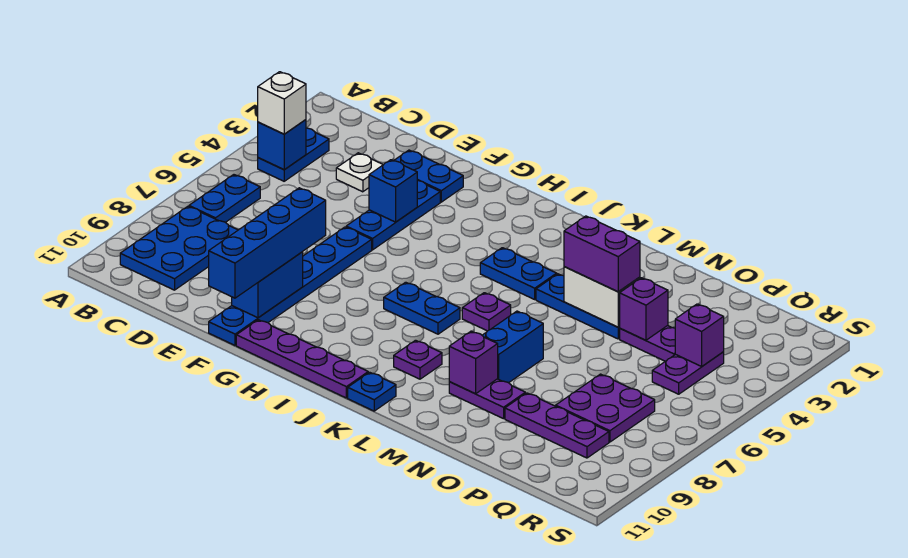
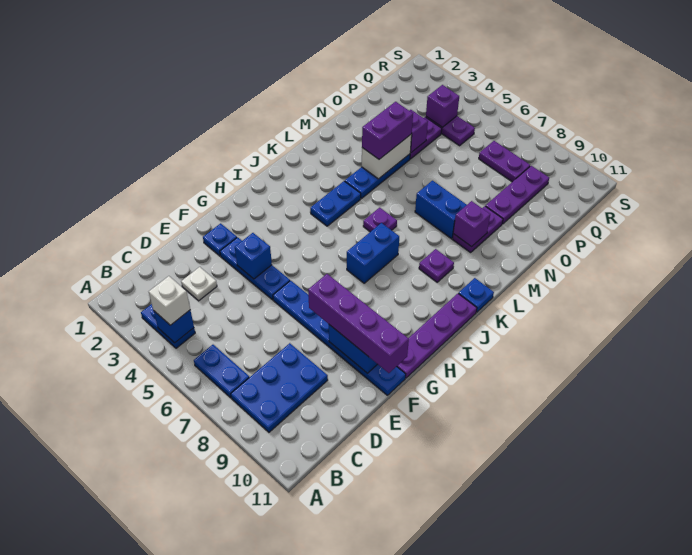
blue 2x3 plate [120,206,238,290] -> blue 2x3 plate turned to [231,343,328,432]
blue 1x2 plate [394,150,463,202] -> blue 1x1 plate [203,223,237,256]
blue 1x4 brick [209,188,326,298] -> purple 1x4 brick [308,274,409,373]
blue 1x2 plate [384,282,460,334] -> blue 1x2 brick [347,223,399,283]
purple 2x2 plate [556,374,655,442] -> purple 1x2 plate [479,141,530,182]

